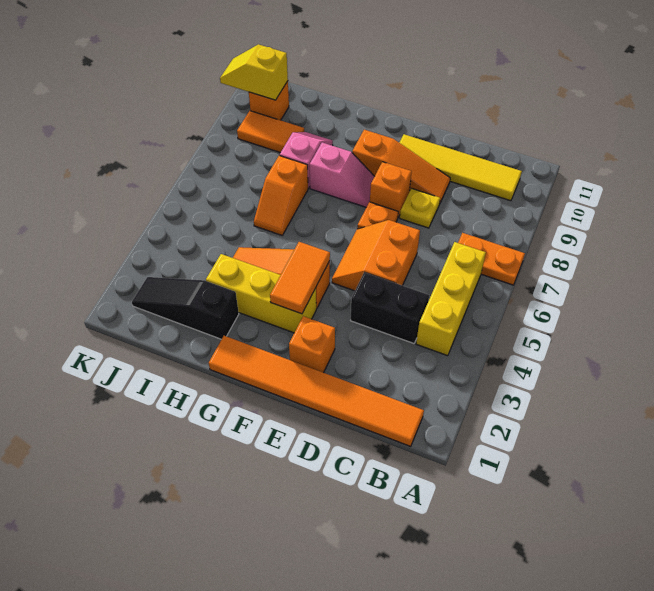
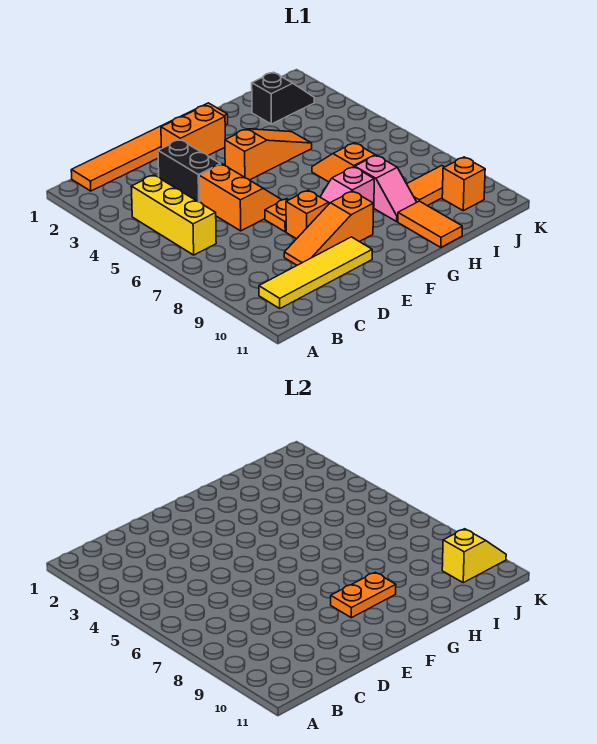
orange 1x2 plate [458,233,525,285] -> orange 1x2 plate moved to [331,572,396,618]
black 1x2 brick [350,272,429,343] -> black 1x2 brick turned to [158,140,221,202]
yellow 1x1 plate [400,189,440,228] -> none
orange 1x1 brick [289,316,335,373] -> orange 1x2 brick [161,105,225,155]
yellow 1x3 brick [206,254,316,333] -> none
orange 1x2 tile [270,242,330,314] -> orange 1x2 tile moved to [398,201,462,247]
black 1x3 slope [132,277,239,339] -> black 1x2 slope [252,72,314,124]

